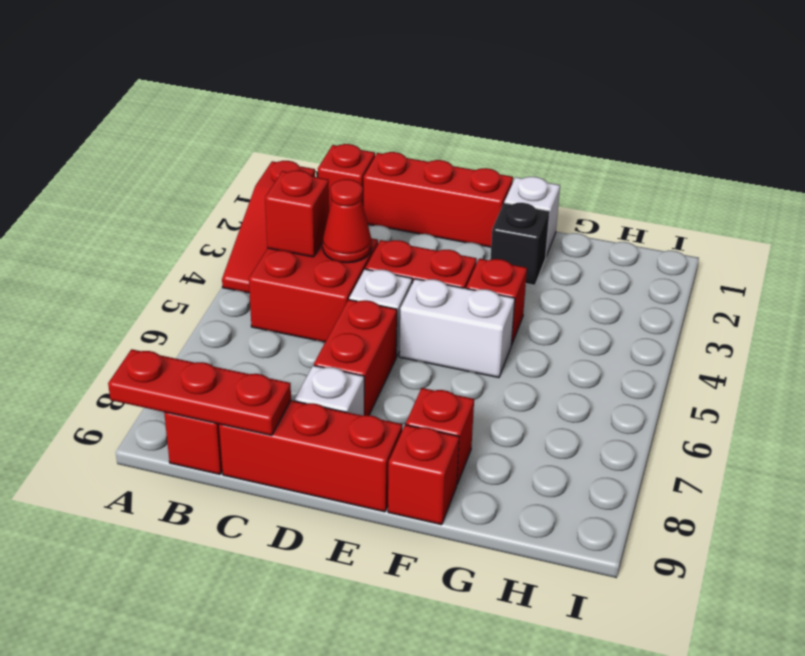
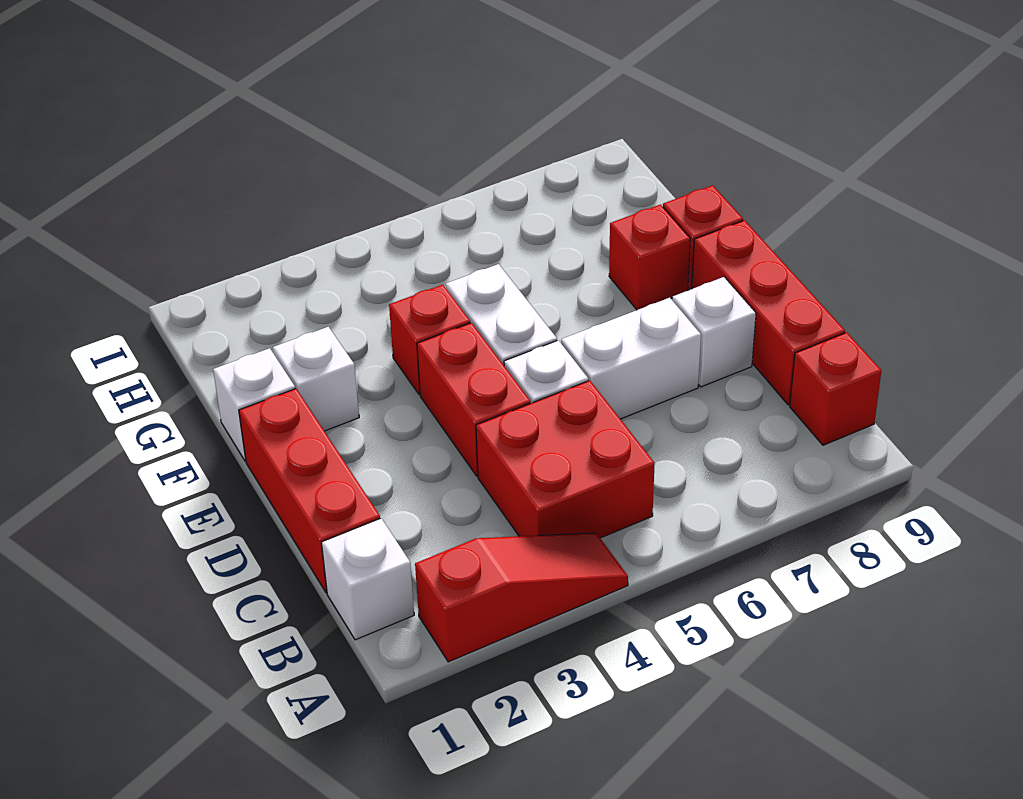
red 1x3 plate [108,349,291,436] -> none
red 1x1 brick [318,144,375,210] -> white 1x1 brick [321,518,414,640]
red 1x1 brick [265,170,329,257] -> none
red 1x1 cone [323,179,372,263] -> none
red 1x2 brick [314,300,397,415] -> white 1x2 brick [561,298,701,419]
black 1x1 brick [490,203,550,285] -> white 1x1 brick [273,327,359,431]

